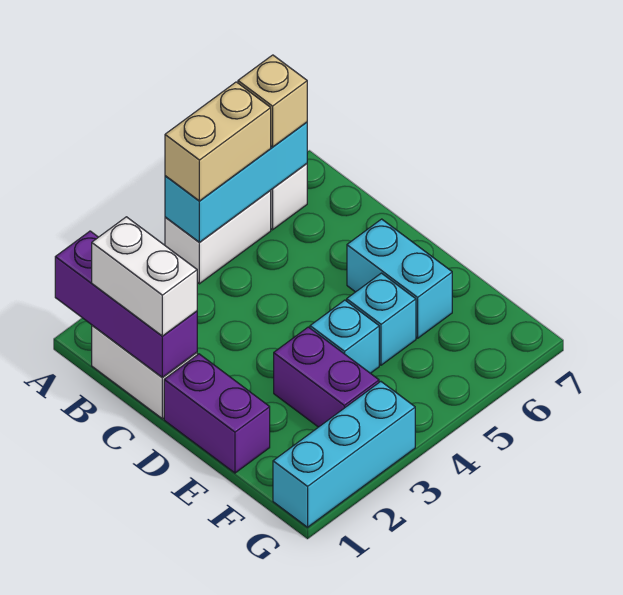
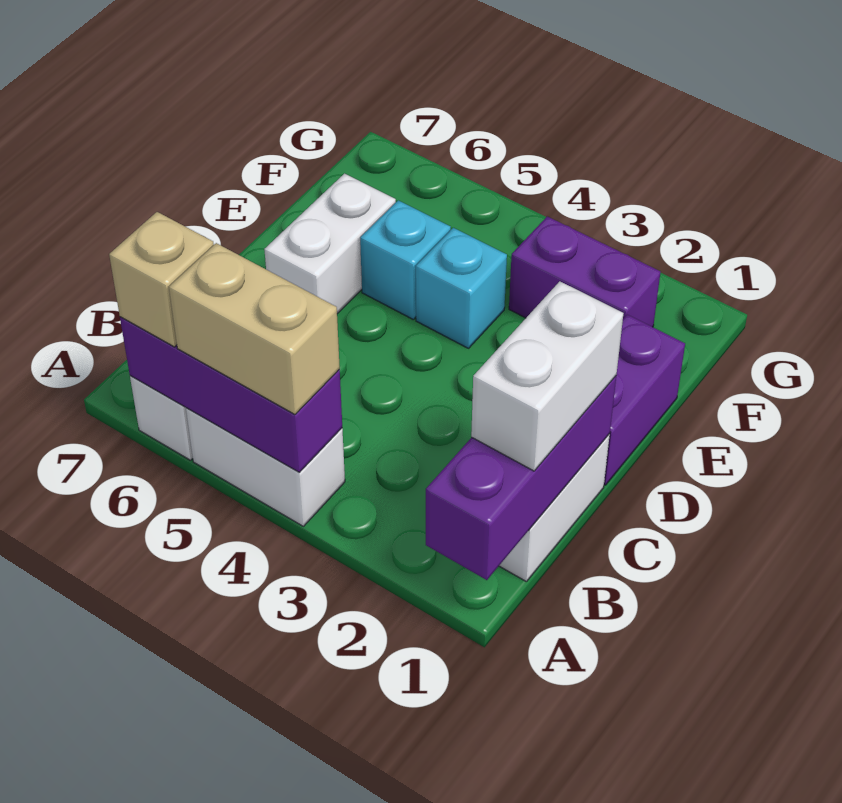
cyan 1x3 brick [165,122,307,243] -> purple 1x3 brick [120,317,342,473]
cyan 1x2 brick [347,219,452,338] -> white 1x2 brick [264,174,396,314]
purple 1x2 brick [274,327,379,427] -> purple 1x2 brick turned to [509,216,661,327]
cyan 1x3 brick [273,381,415,527] -> none

